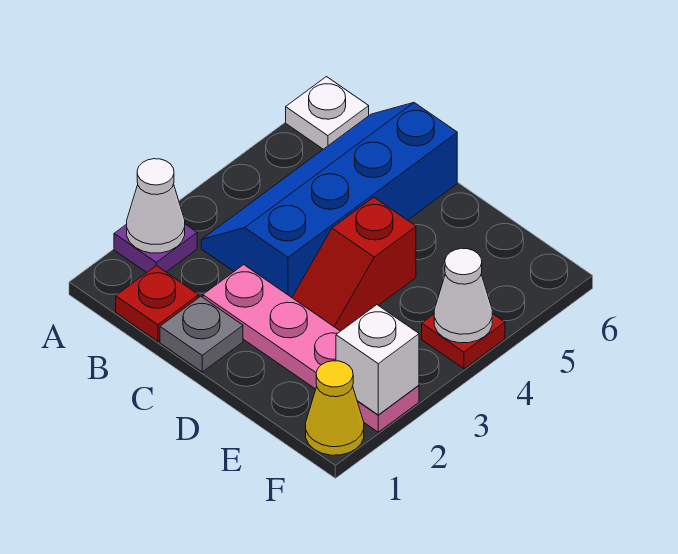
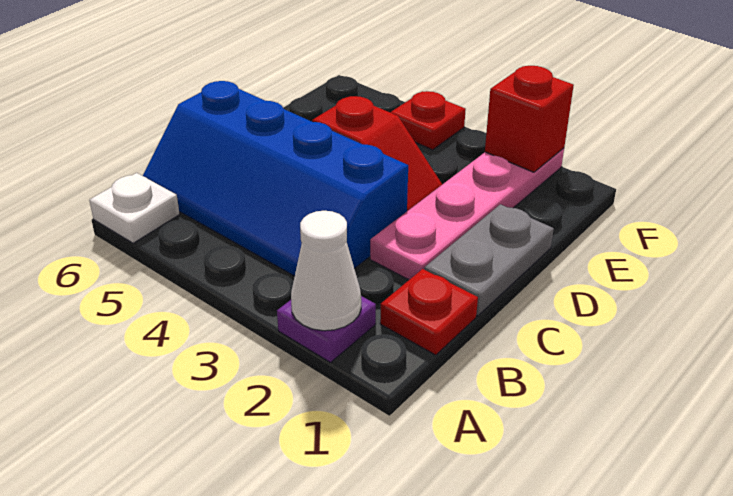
grey 1x1 plate [160,296,243,372] -> grey 1x2 plate [424,204,554,316]
yellow 1x1 cone [306,361,364,455] -> none
white 1x1 brick [336,305,419,415] -> red 1x1 brick [485,66,574,172]
white 1x1 cone [434,248,492,343] -> none

